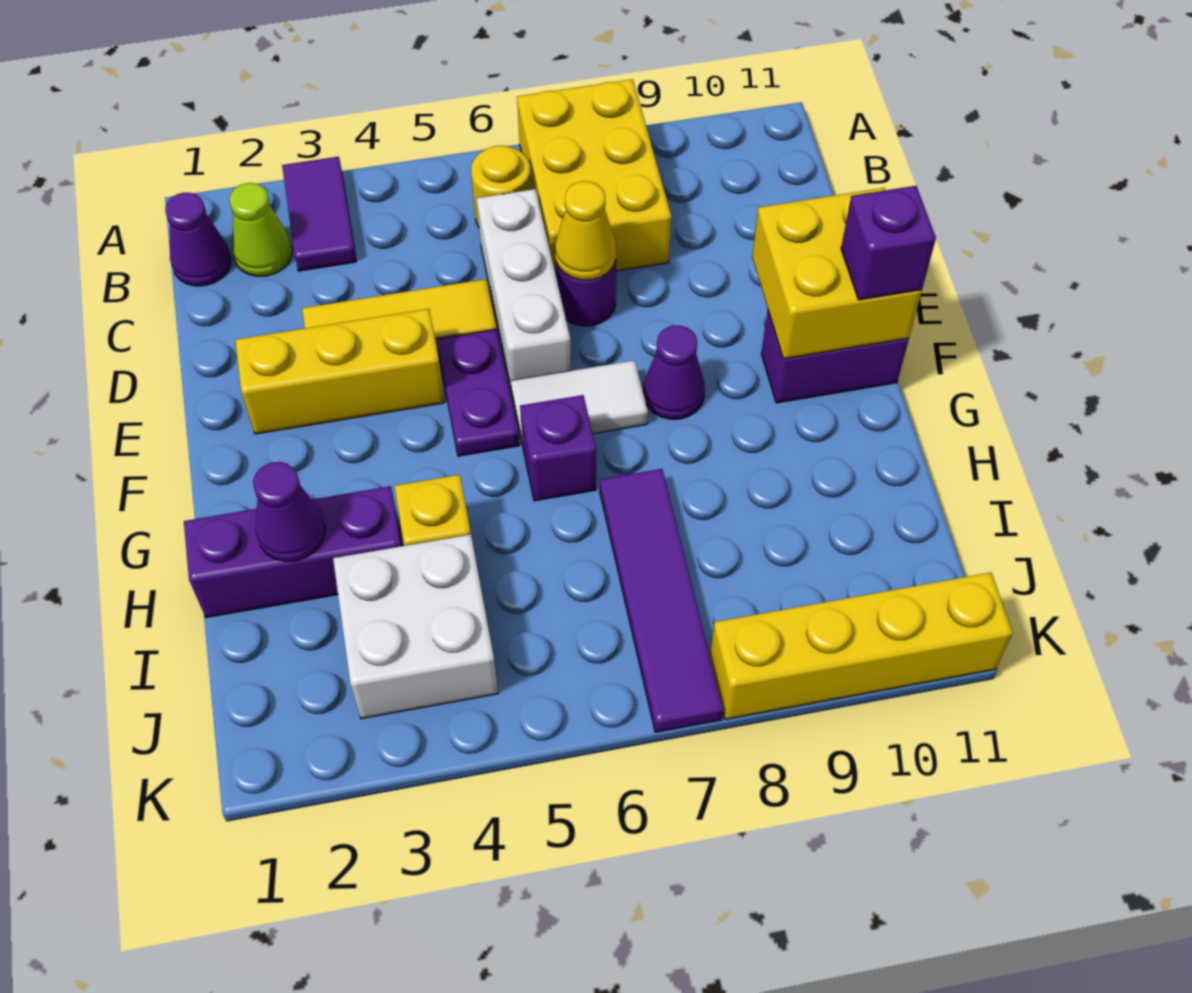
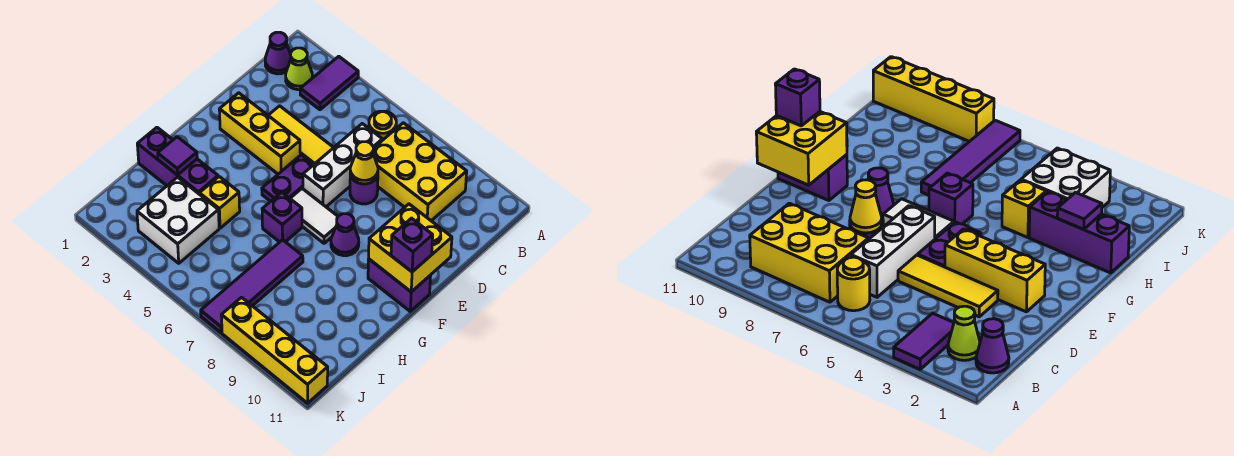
yellow 2x3 brick [517,79,671,274] -> yellow 2x3 brick turned to [373,123,467,221]
purple 1x1 cone [253,462,325,561] -> purple 1x1 tile [158,137,197,175]

